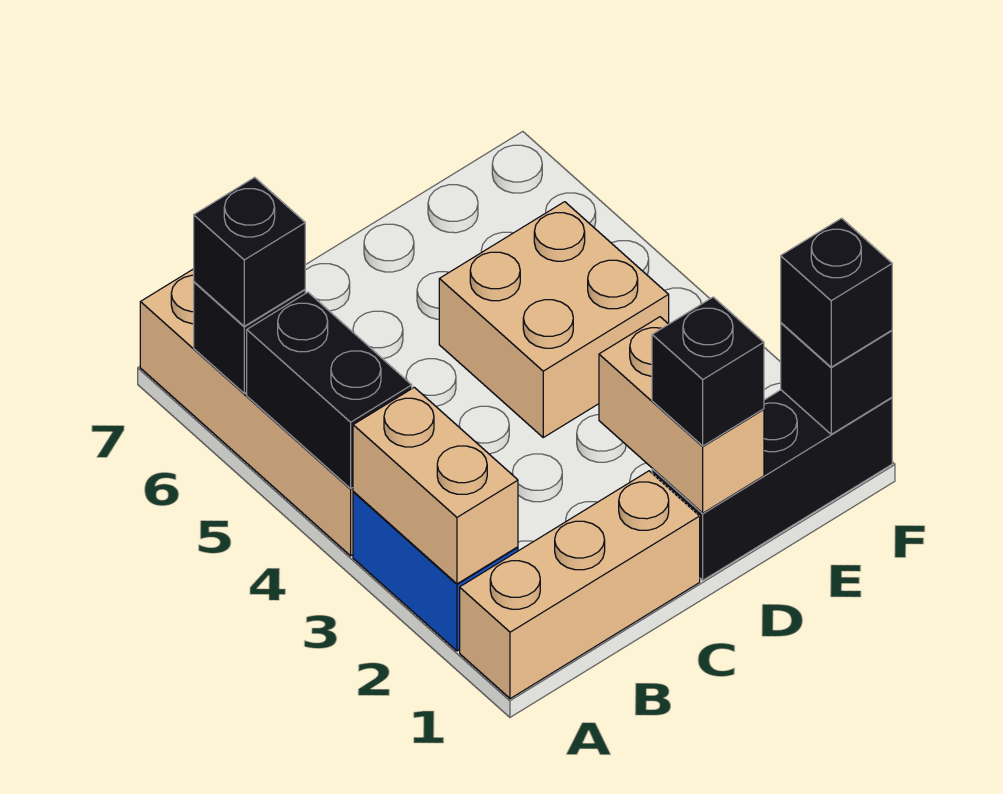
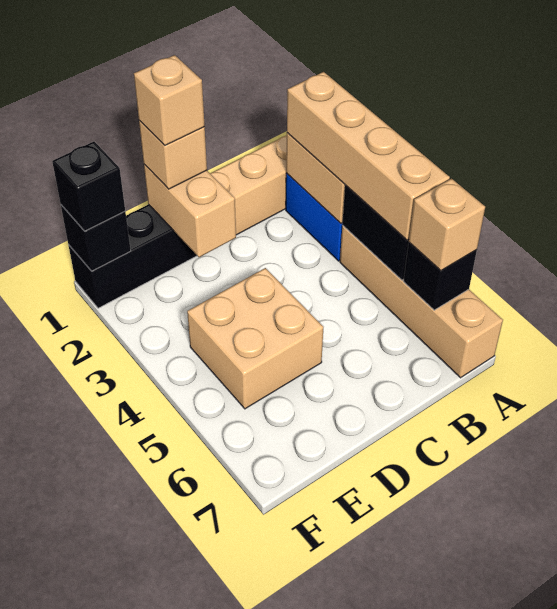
none -> tan 1x4 brick [287,72,450,240]
black 1x1 brick [194,177,305,326] -> tan 1x1 brick [409,179,485,271]
black 1x1 brick [652,297,764,446] -> tan 1x1 brick [139,120,207,189]
none -> tan 1x1 brick [134,55,205,145]

